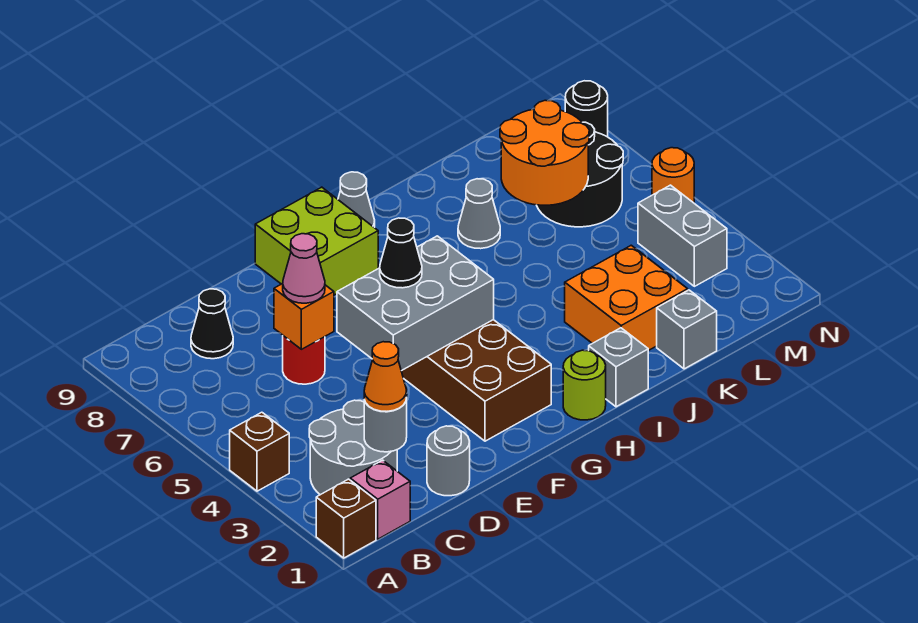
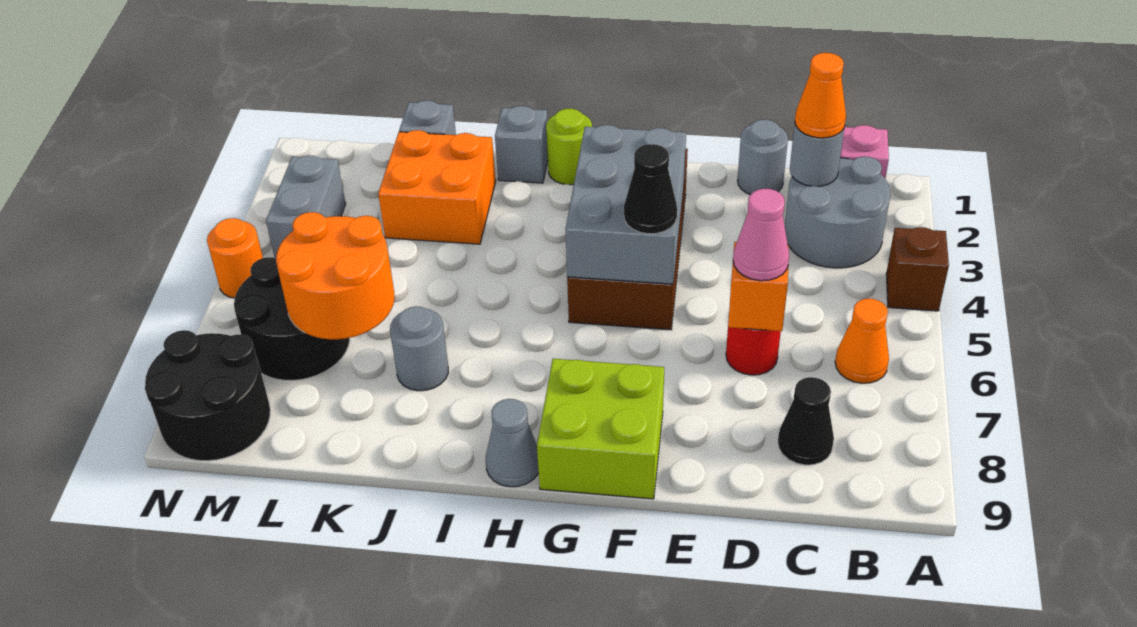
brown 1x1 brick [316,479,376,558] -> none
none -> orange 1x1 cone [835,298,889,383]
grey 2x3 brick [337,236,494,371] -> grey 2x3 brick turned to [566,125,686,284]
grey 1x1 cone [458,179,500,249] -> grey 1x1 round brick [390,306,448,391]
black 1x1 round brick [565,81,608,137] -> black 2x2 round brick [145,330,270,461]

